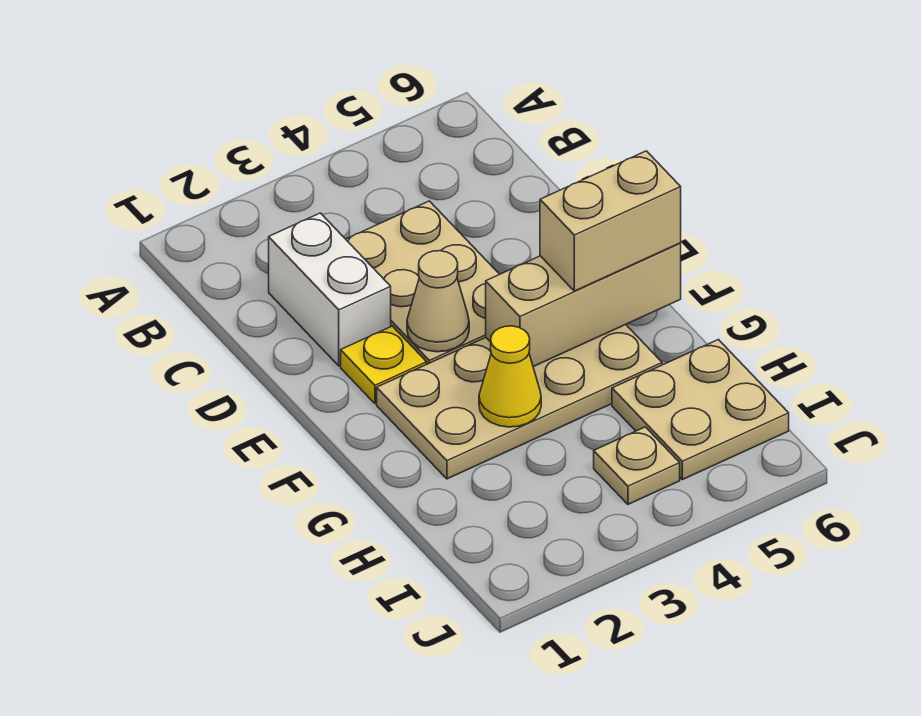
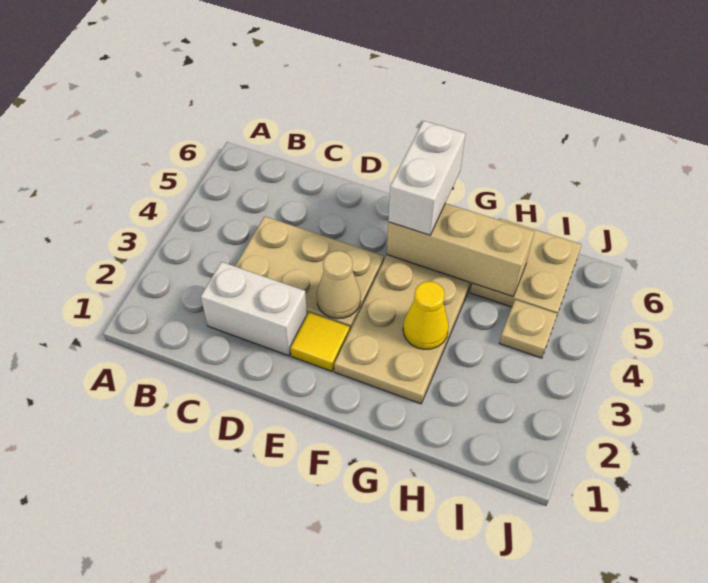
yellow 1x1 plate [341,326,427,404] -> yellow 1x1 tile [291,312,350,371]
tan 1x3 brick [486,243,681,367] -> tan 1x3 brick turned to [387,203,534,297]
tan 1x2 brick [540,151,681,291] -> white 1x2 brick [388,121,466,235]

